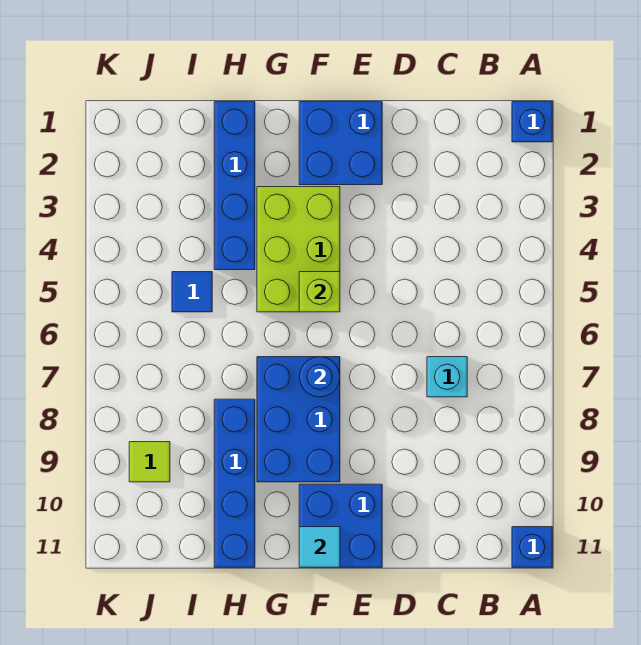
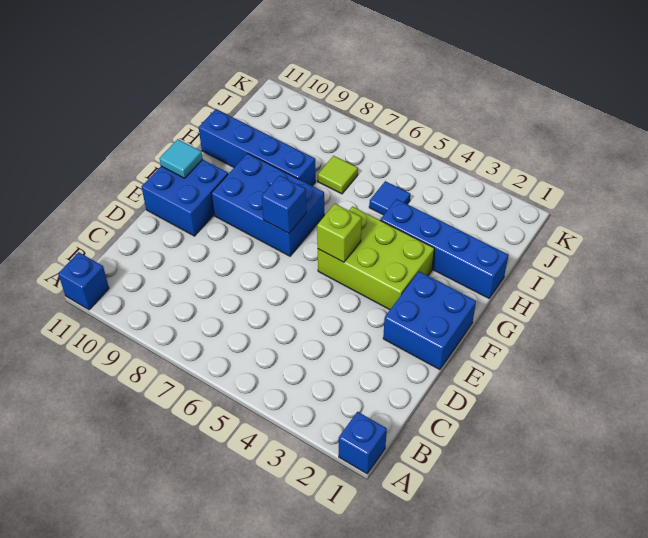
cyan 1x1 brick [427,357,467,397] -> none
blue 1x1 round brick [300,357,340,397] -> blue 1x1 brick [262,175,306,233]
lime 1x1 tile [129,442,170,482] -> lime 1x1 tile moved to [318,156,358,194]

